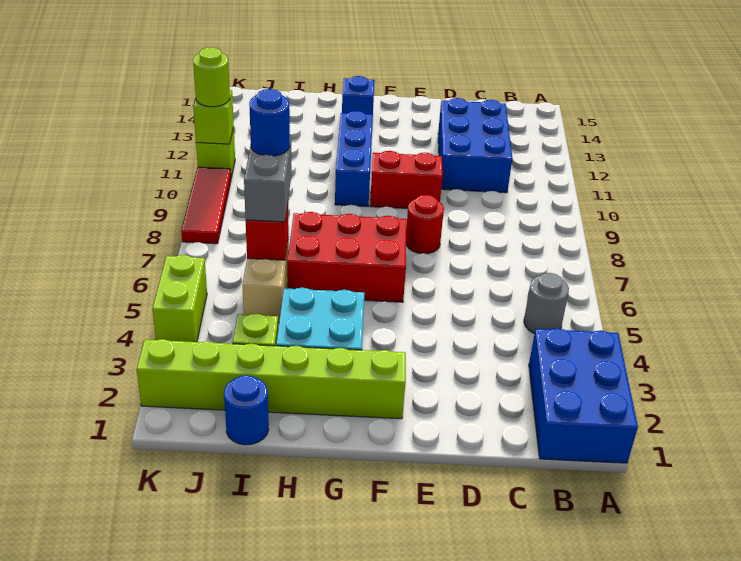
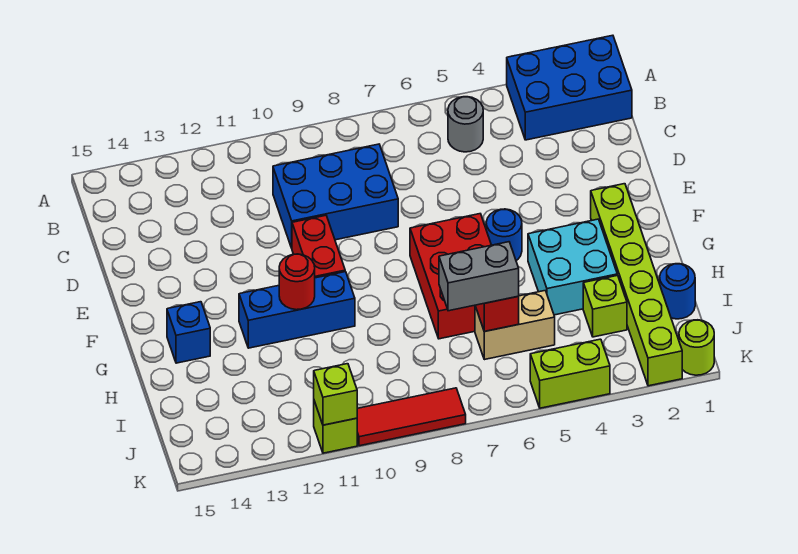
blue 2x3 brick [438,98,512,193] -> blue 2x3 brick moved to [273,144,398,248]
red 1x1 round brick [406,195,444,254] -> red 1x1 round brick moved to [279,254,315,310]
blue 1x1 round brick [249,89,290,156] -> blue 1x1 round brick moved to [486,209,522,261]
lime 1x1 round brick [193,47,230,107] -> lime 1x1 round brick moved to [679,320,714,375]

